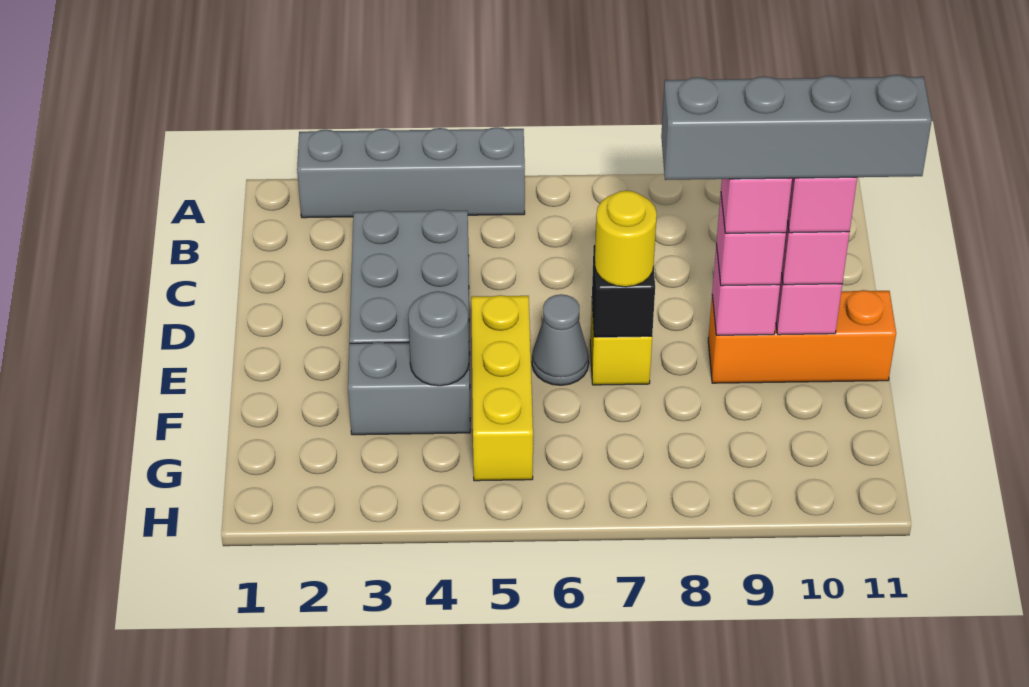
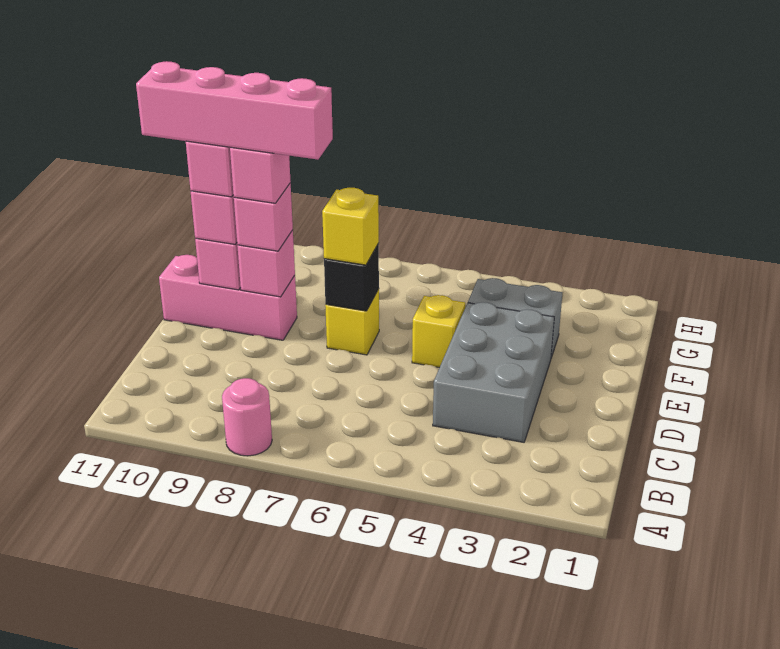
grey 1x4 brick [297,127,525,218] -> none
none -> pink 1x1 round brick [222,378,272,456]
yellow 1x3 brick [471,295,533,481] -> yellow 1x1 brick [412,295,465,368]
grey 1x1 cone [532,294,589,385] -> none
yellow 1x1 round brick [595,191,657,287] -> yellow 1x1 brick [322,188,379,265]
grey 1x4 brick [661,75,932,180] -> pink 1x4 brick [136,61,333,160]
orange 1x3 brick [708,290,896,383] -> pink 1x3 brick [159,255,297,340]
grey 1x1 round brick [408,291,469,386] -> none

